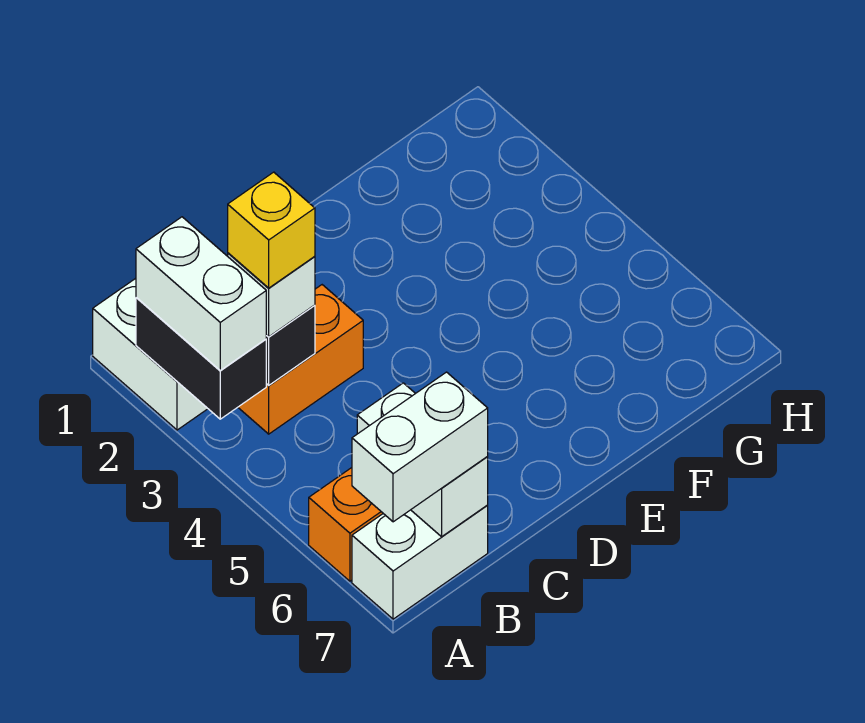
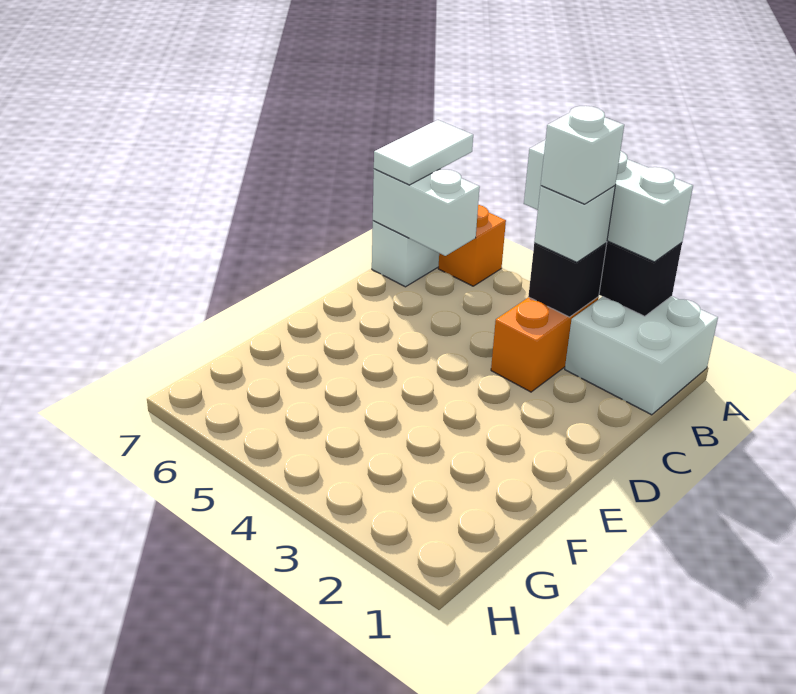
white 1x2 brick [136,217,266,370] -> white 1x3 brick [524,140,693,262]
white 1x2 brick [352,372,488,522] -> white 1x2 tile [374,120,473,185]
yellow 1x1 brick [228,172,315,288] -> white 1x1 brick [541,106,624,204]

